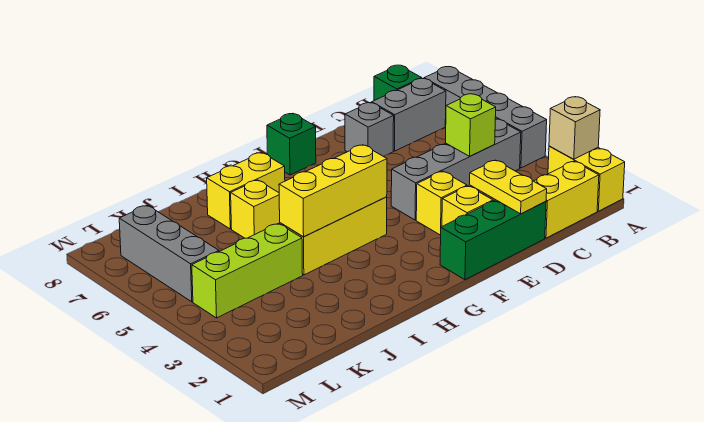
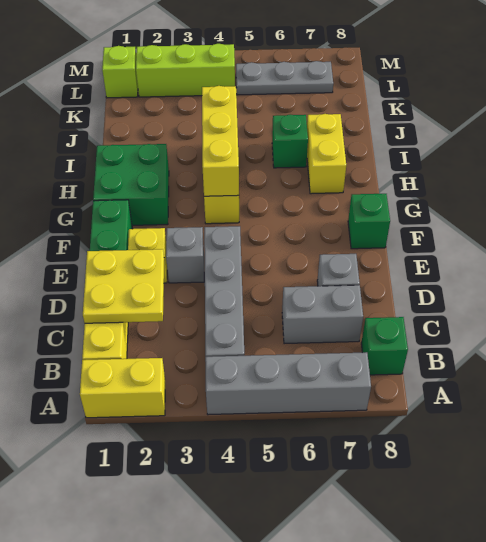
tan 1x1 brick [549,97,600,159] -> none
grey 1x2 brick [372,79,446,151] -> grey 1x2 brick turned to [282,285,363,344]
lime 1x1 brick [446,94,496,156] -> lime 1x1 brick moved to [102,46,138,98]
yellow 1x2 plate [470,160,547,214] -> yellow 2x2 plate [83,249,164,323]
yellow 1x1 brick [416,171,467,235] -> grey 1x1 brick [166,227,204,283]
none -> green 2x2 brick [93,144,169,225]
yellow 1x1 brick [231,180,280,238] -> green 1x1 brick [272,115,308,168]
lime 1x3 brick [192,223,303,318] -> lime 1x3 brick turned to [136,44,235,97]
grey 1x3 brick [119,205,219,302] -> grey 1x3 plate [236,61,333,95]

